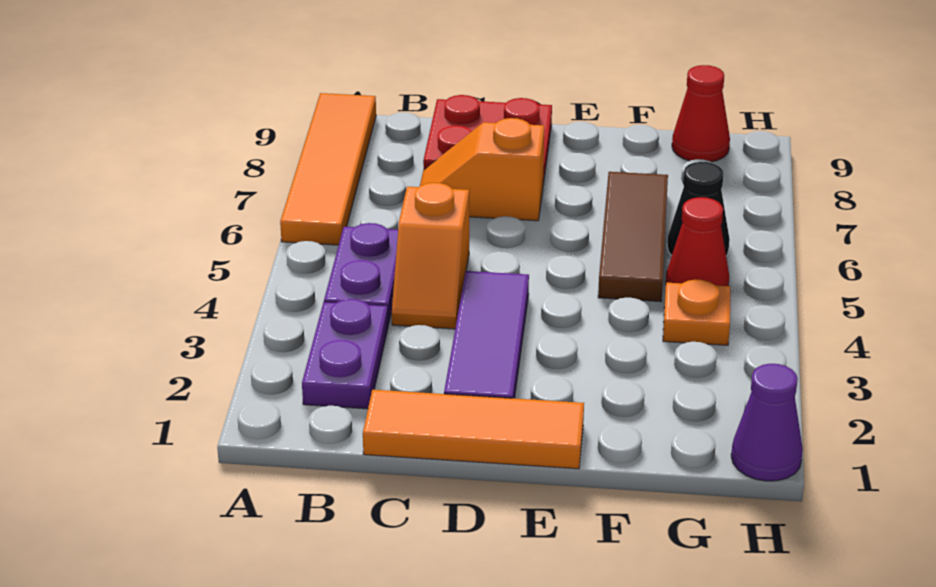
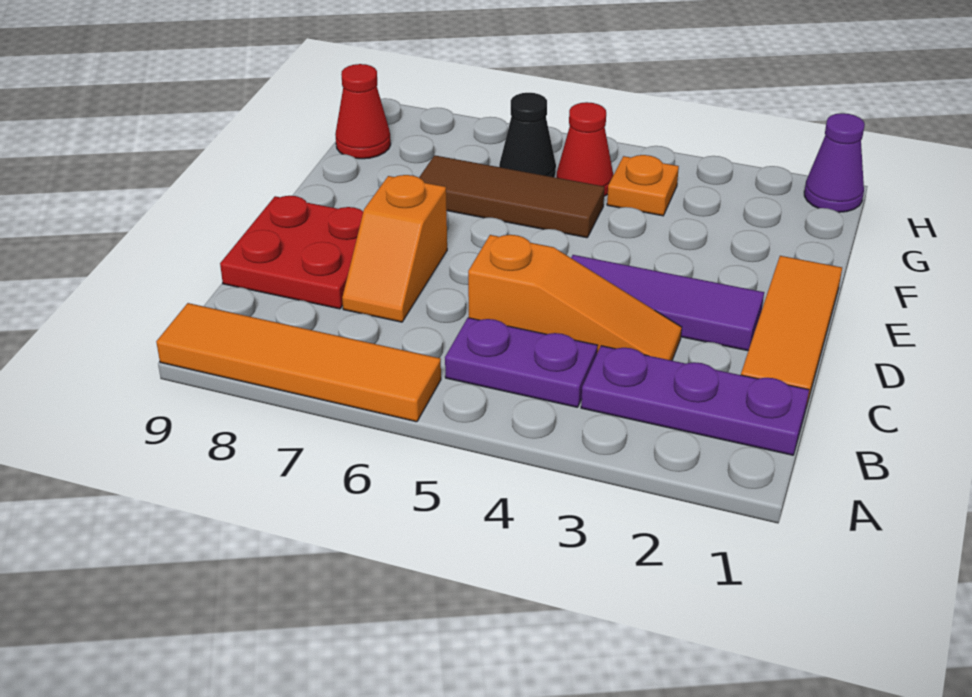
purple 1x2 plate [302,299,388,409] -> purple 1x3 plate [581,346,809,455]
orange 1x2 slope [392,183,469,329] -> orange 1x3 slope [468,235,682,361]

